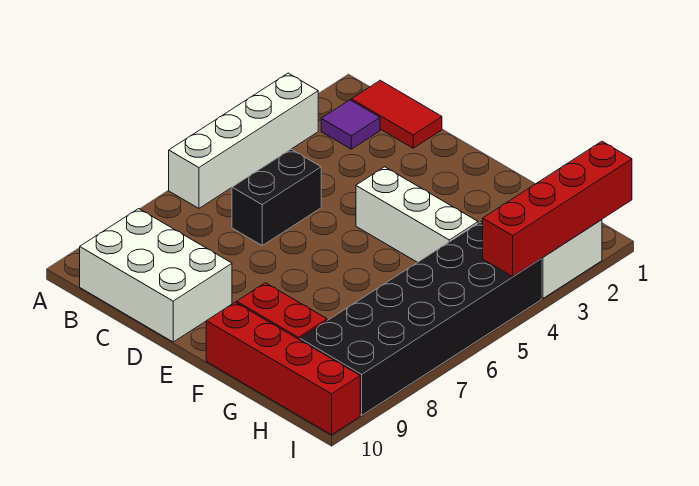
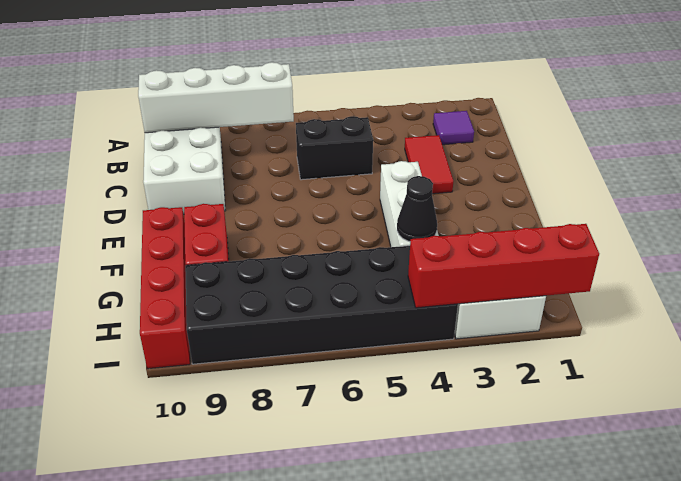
white 1x4 brick [169,73,318,208] -> white 1x4 brick moved to [138,62,294,133]
red 1x2 tile [351,80,442,148] -> red 1x2 tile moved to [405,135,453,194]
none -> black 1x1 cone [397,176,437,242]

